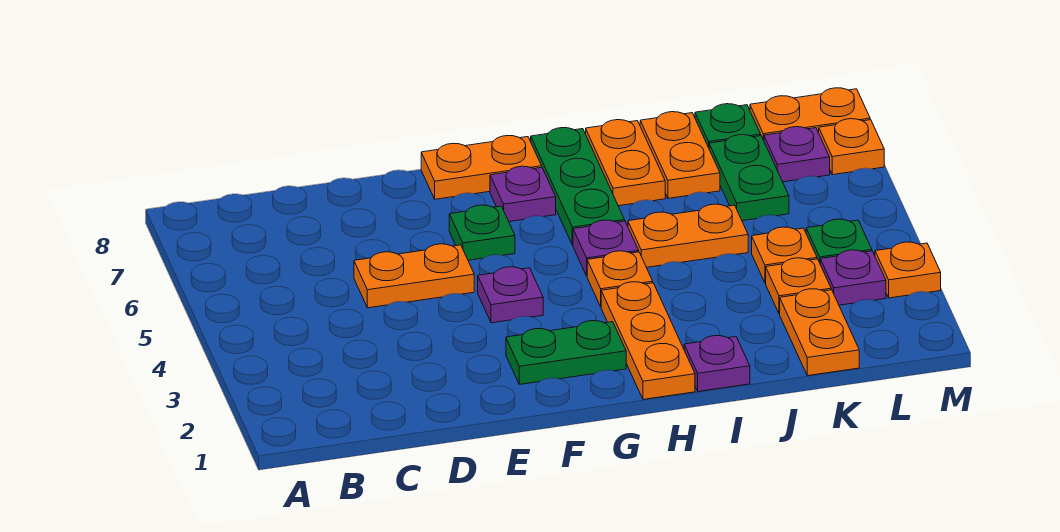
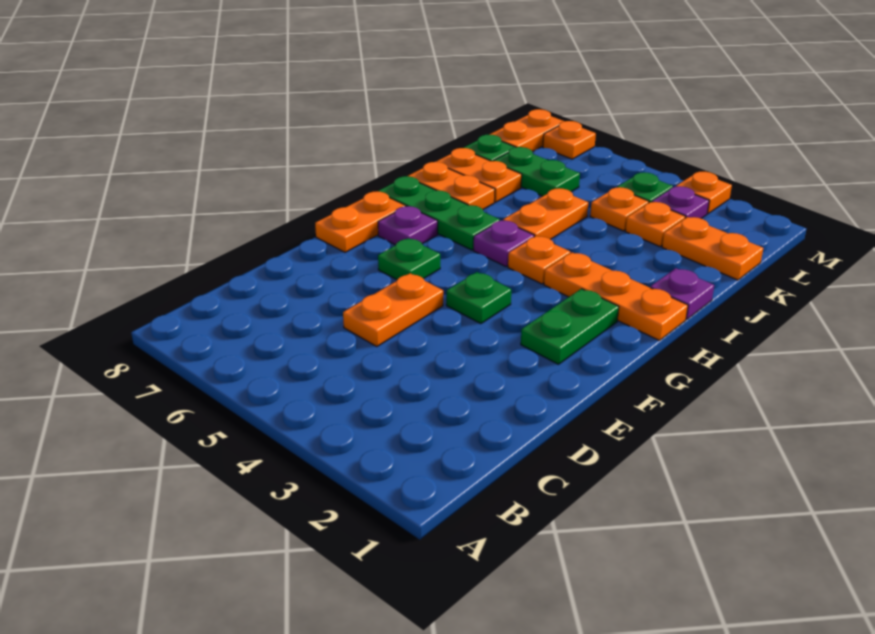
purple 1x1 plate [478,267,543,323] -> green 1x1 plate [446,272,511,324]
purple 1x1 plate [764,127,830,182] -> none

